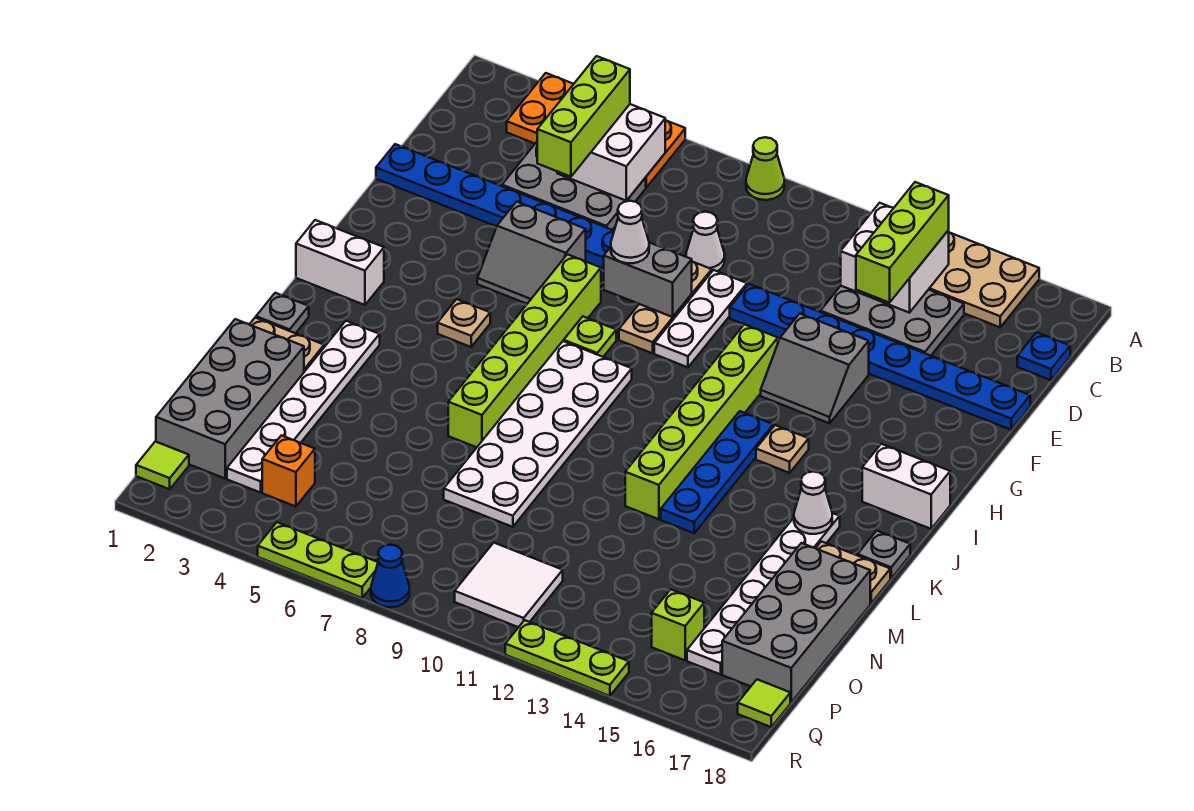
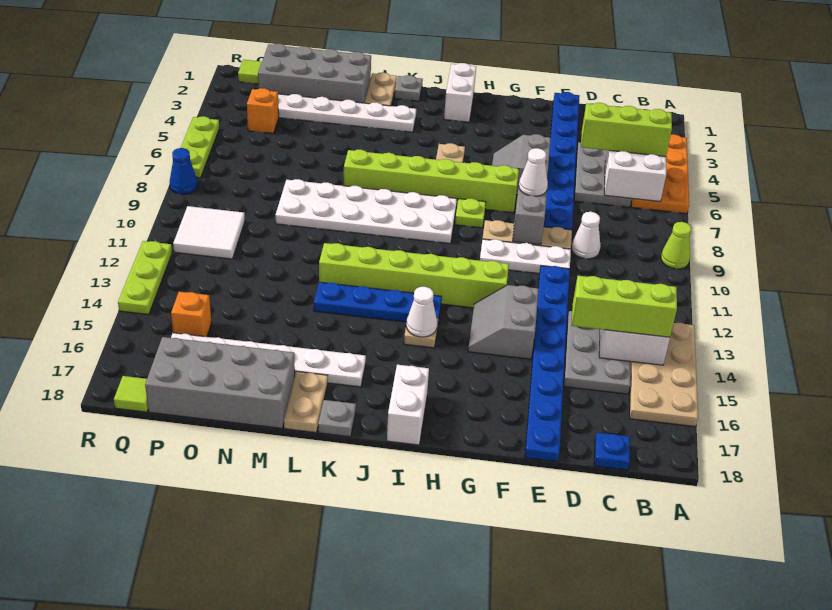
white 1x1 cone [794,472,832,534] -> white 1x1 cone moved to [406,287,437,337]
lime 1x1 brick [652,589,704,660] -> orange 1x1 brick [171,292,211,337]

